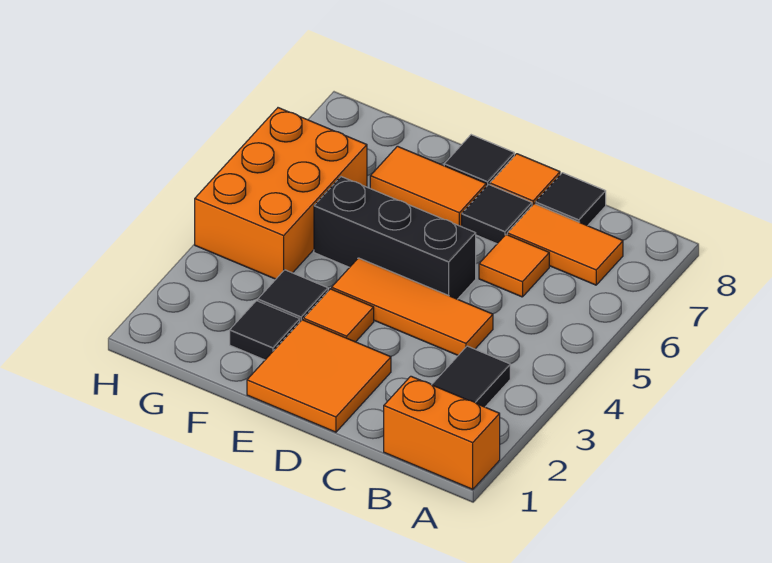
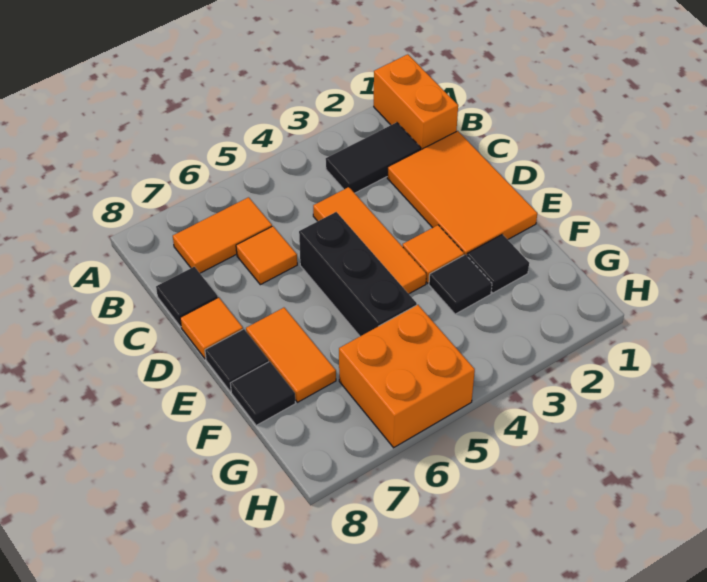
orange 1x2 tile [507,204,623,285] -> orange 1x2 tile turned to [173,197,272,273]
orange 2x2 tile [247,320,391,432] -> orange 2x3 tile [387,131,537,256]
black 1x1 tile [462,185,532,244] -> black 1x1 tile moved to [230,361,296,426]
orange 2x3 brick [195,108,367,279] -> orange 2x2 brick [339,305,475,448]

